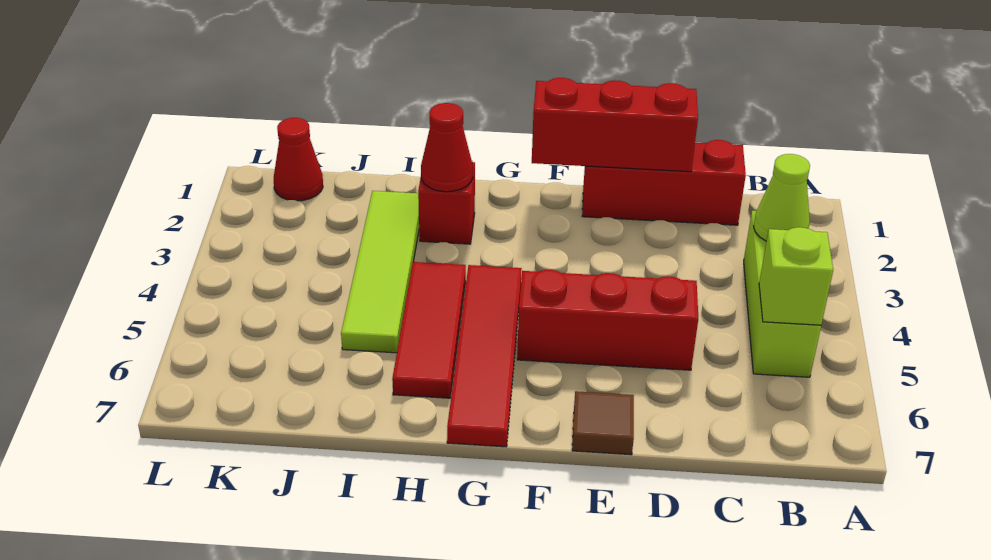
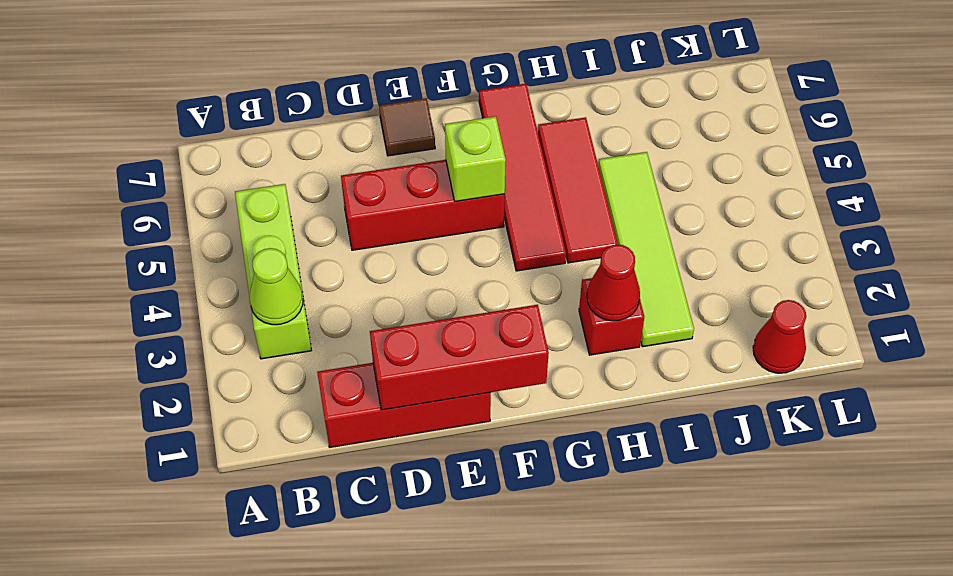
lime 1x1 brick [759,227,833,325] -> lime 1x1 brick moved to [445,116,506,201]

